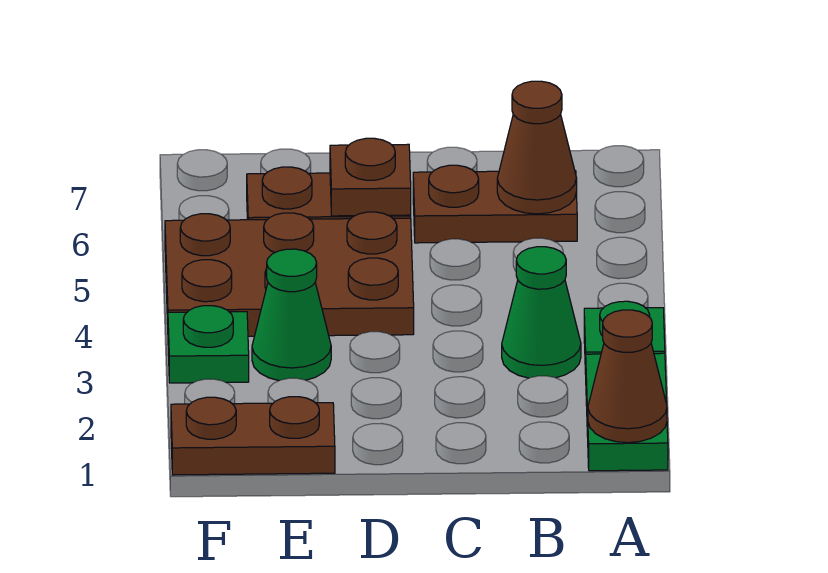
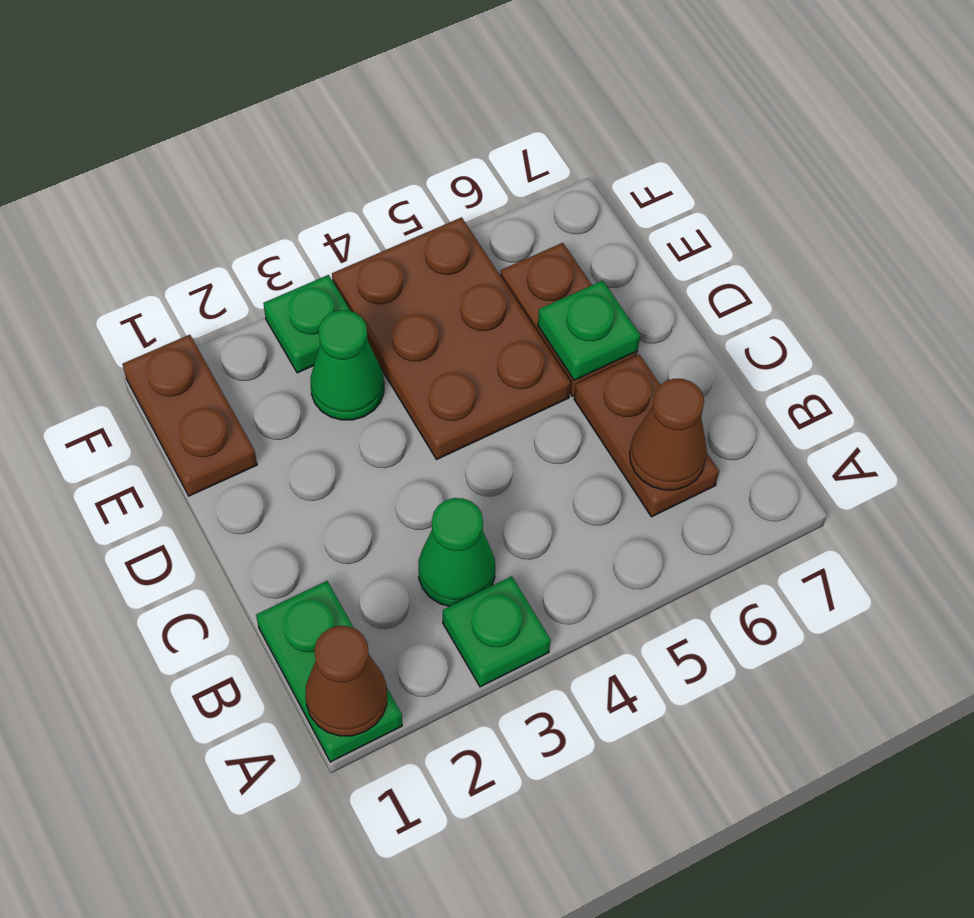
green 1x2 plate [586,353,668,471] -> green 1x2 plate turned to [256,581,402,762]
brown 1x1 plate [330,138,411,216] -> green 1x1 plate [538,280,640,380]

